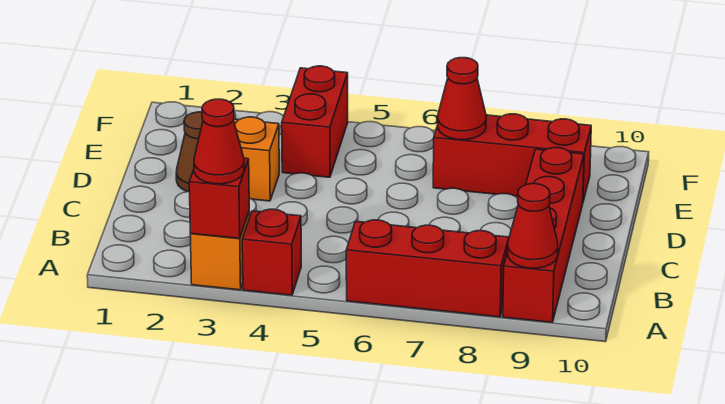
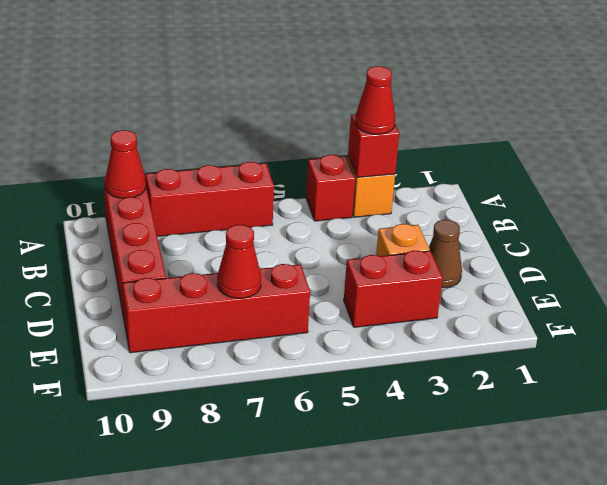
red 1x2 brick [282,66,348,177] -> red 1x2 brick turned to [344,250,443,327]
red 1x3 brick [433,114,591,201] -> red 1x4 brick [123,264,310,353]

